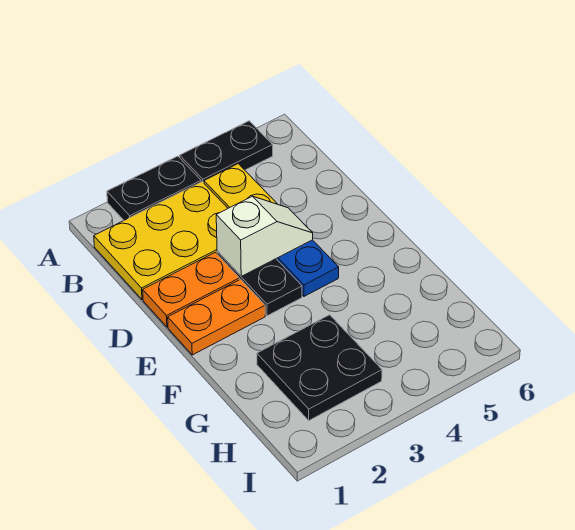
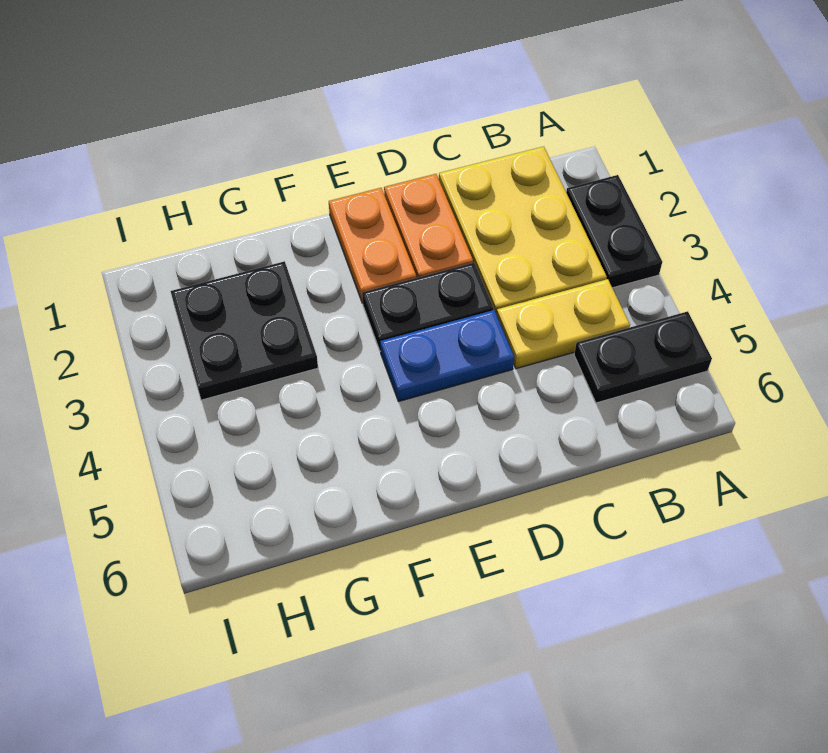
black 1x2 plate [180,121,273,183] -> black 1x2 plate turned to [574,311,712,403]
white 1x2 slope [216,196,313,276] -> none

